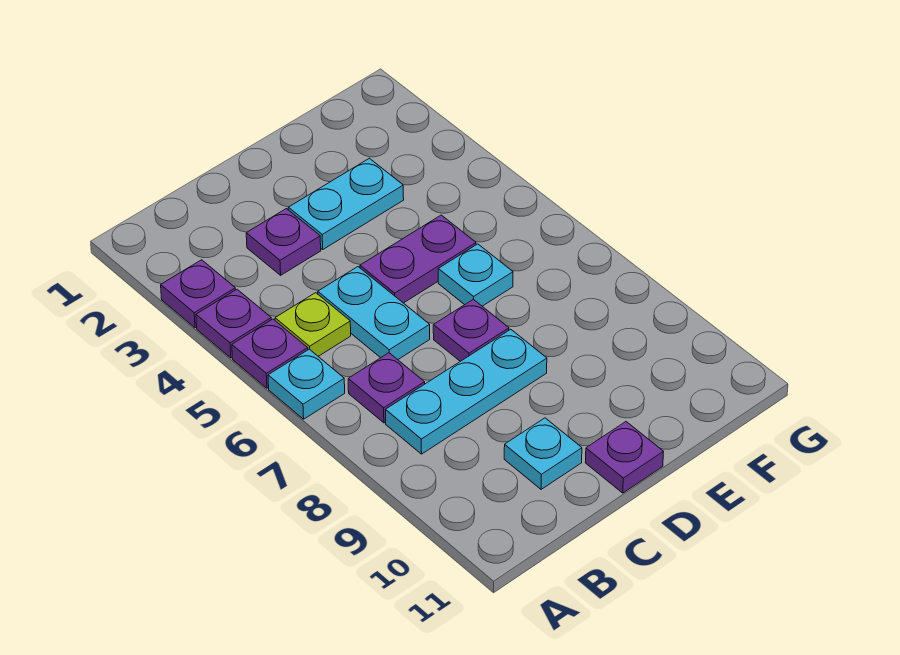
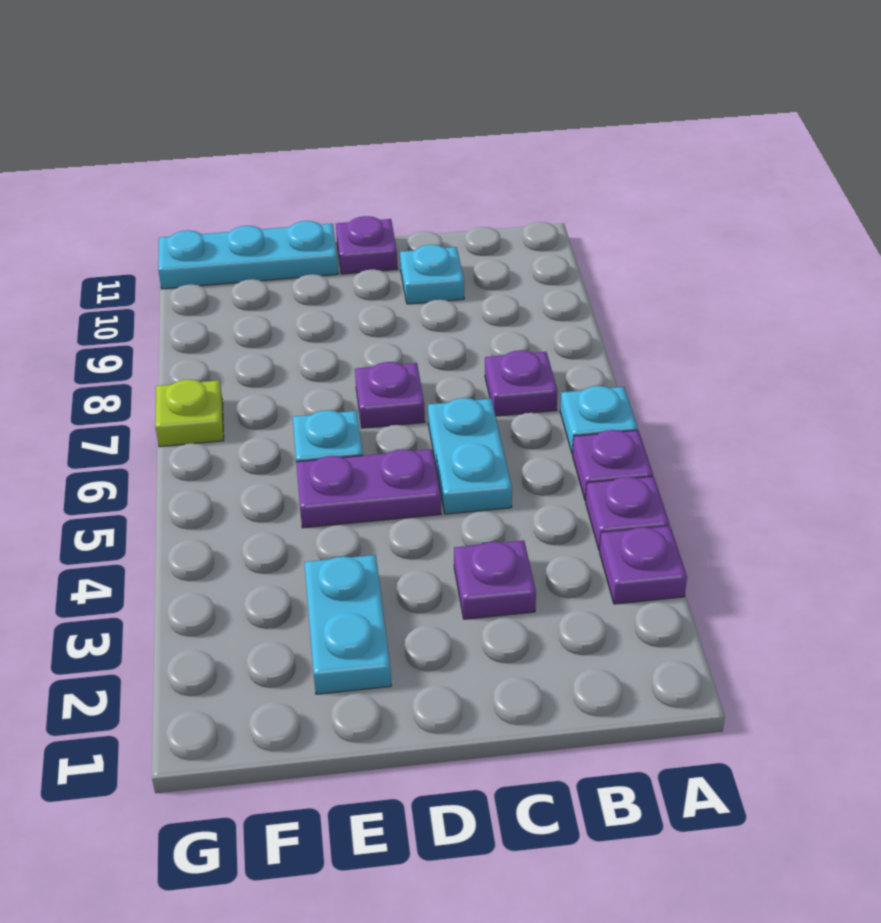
lime 1x1 plate [275,293,351,356] -> lime 1x1 plate moved to [155,379,224,447]
cyan 1x3 plate [386,329,547,454] -> cyan 1x3 plate moved to [158,221,338,289]
cyan 1x2 plate [288,158,404,249] -> cyan 1x2 plate turned to [305,555,391,694]

